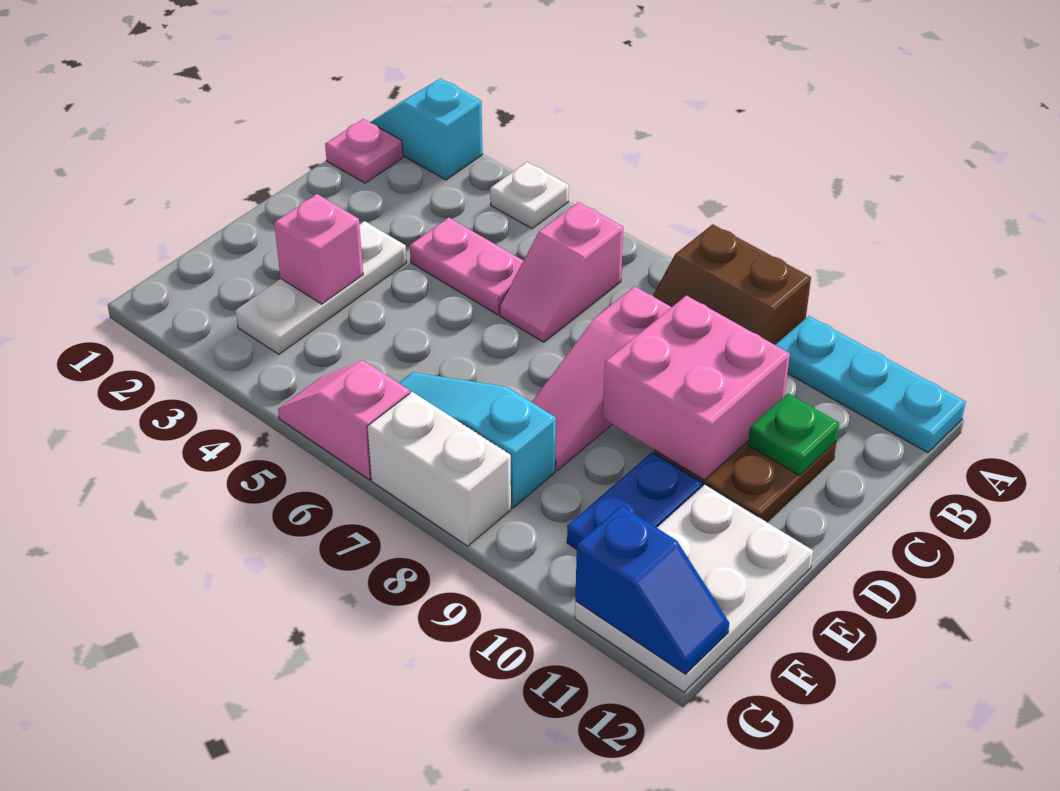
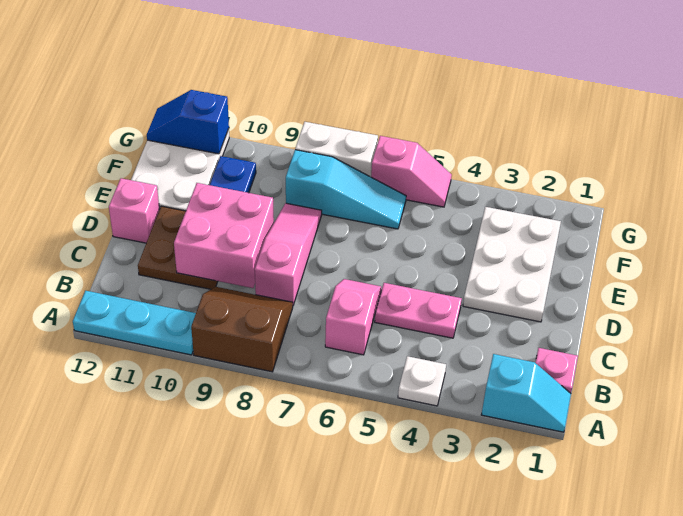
green 1x1 plate [748,393,839,475] -> none
white 1x3 plate [236,221,407,354] -> white 2x3 plate [463,207,561,322]
pink 1x1 brick [274,194,363,304] -> pink 1x1 brick moved to [109,178,160,243]

